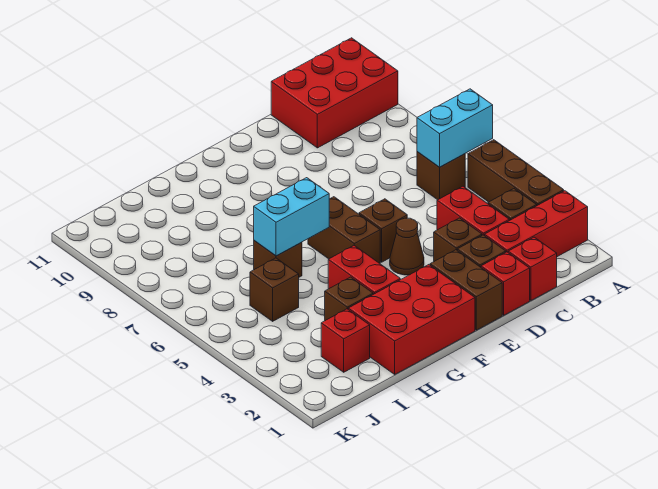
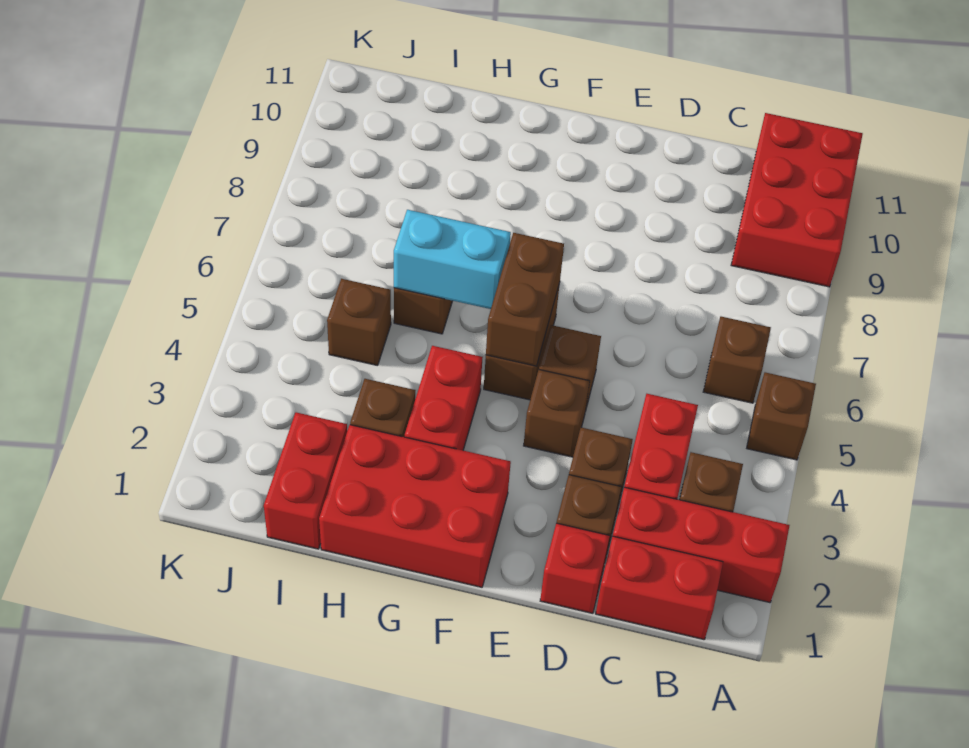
brown 1x3 brick [468,140,564,205] -> brown 1x1 brick [747,372,816,460]
cyan 1x2 brick [417,89,493,167] -> none
red 2x3 brick [271,38,398,148] -> red 2x3 brick turned to [731,113,863,287]
red 1x1 brick [508,237,557,301] -> red 1x2 brick [596,536,723,640]
brown 1x2 brick [430,250,502,330] -> brown 1x2 brick moved to [486,233,564,366]
brown 1x1 cone [390,218,424,275] -> brown 1x1 brick [524,370,590,457]
red 1x1 brick [321,309,370,372] -> red 1x2 brick [264,412,347,549]

